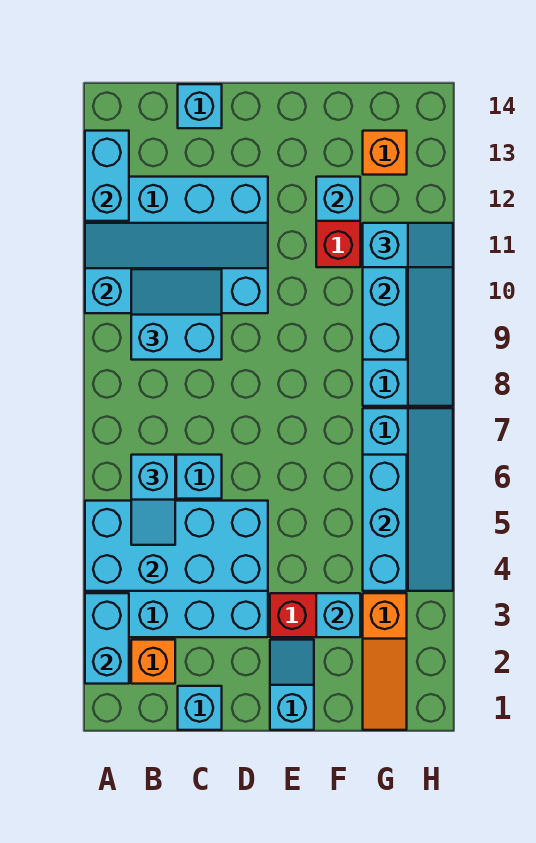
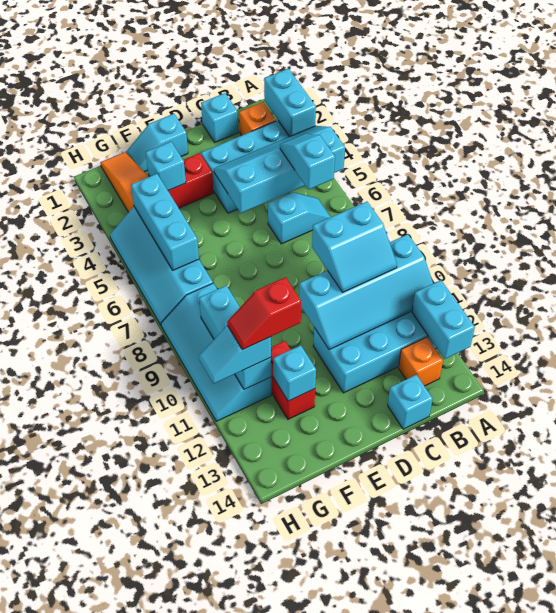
cyan 2x4 brick [85,501,268,591] -> cyan 2x4 slope [214,126,345,213]
cyan 1x2 slope [270,640,314,730] -> cyan 1x2 slope turned to [126,114,188,172]
none -> red 1x2 slope [227,277,301,350]
orange 1x1 brick [363,131,407,175] -> orange 1x1 brick moved to [399,337,443,386]

